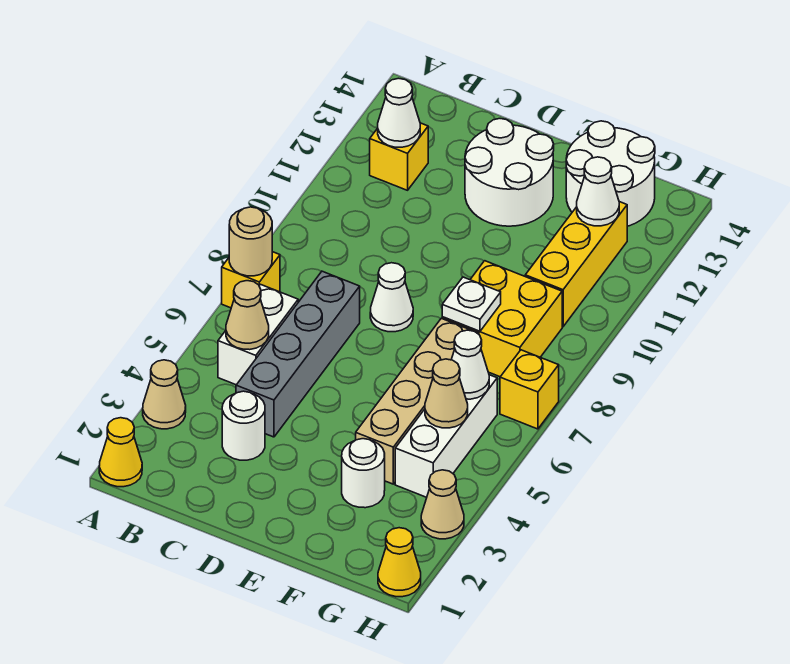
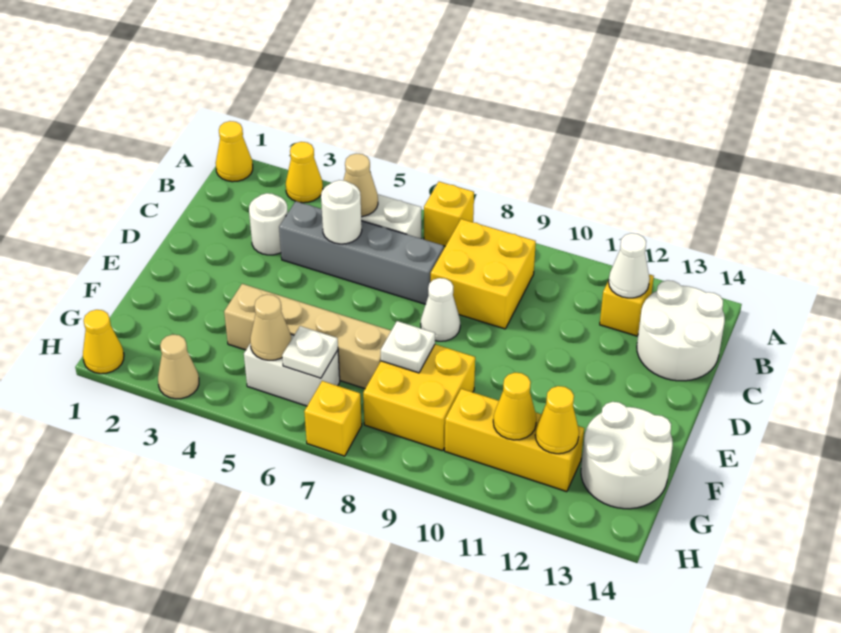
tan 1x1 cone [143,360,186,429] -> yellow 1x1 cone [286,142,323,203]
tan 1x1 round brick [229,207,272,276] -> none
none -> yellow 2x2 brick [431,219,536,329]
white 2x2 round brick [465,119,554,226] -> white 2x2 round brick moved to [637,280,725,381]
white 1x1 round brick [342,439,385,508] -> white 1x1 round brick moved to [321,180,362,244]
white 1x3 brick [395,375,497,497] -> white 1x2 brick [244,334,340,406]
white 1x1 cone [451,330,489,399] -> white 1x1 plate [282,326,338,378]
none -> yellow 1x1 cone [493,373,536,440]
white 1x1 cone [577,157,619,226] -> yellow 1x1 cone [535,386,579,454]

